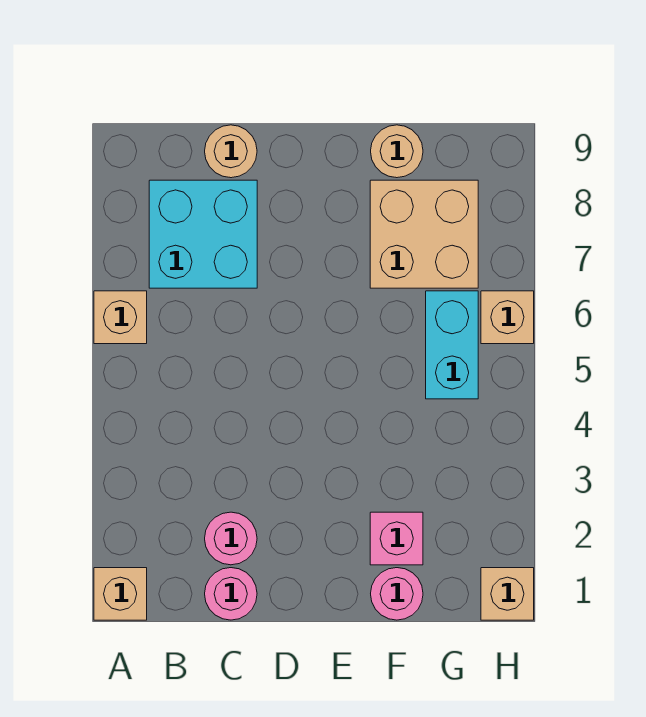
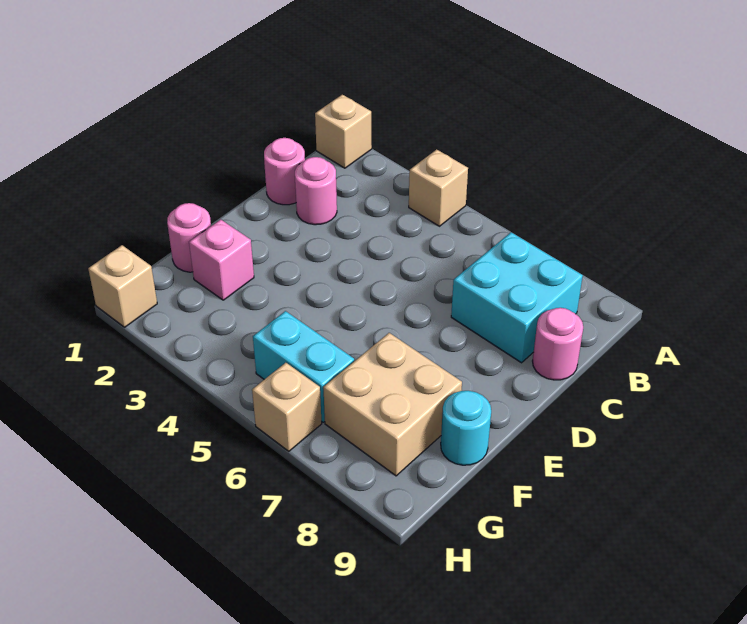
tan 1x1 brick [94,291,147,344] -> tan 1x1 brick moved to [409,149,468,226]
tan 1x1 round brick [205,125,257,178] -> pink 1x1 round brick [533,308,583,380]
tan 1x1 round brick [371,125,423,178] -> cyan 1x1 round brick [441,391,491,465]

